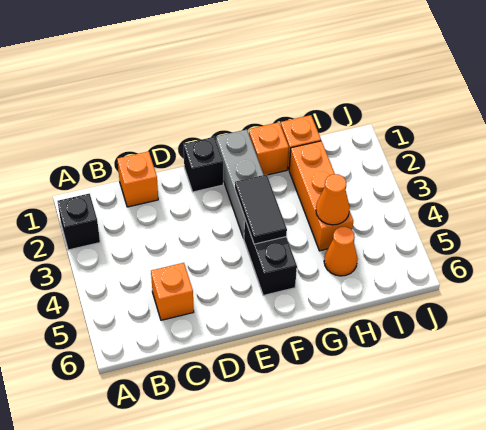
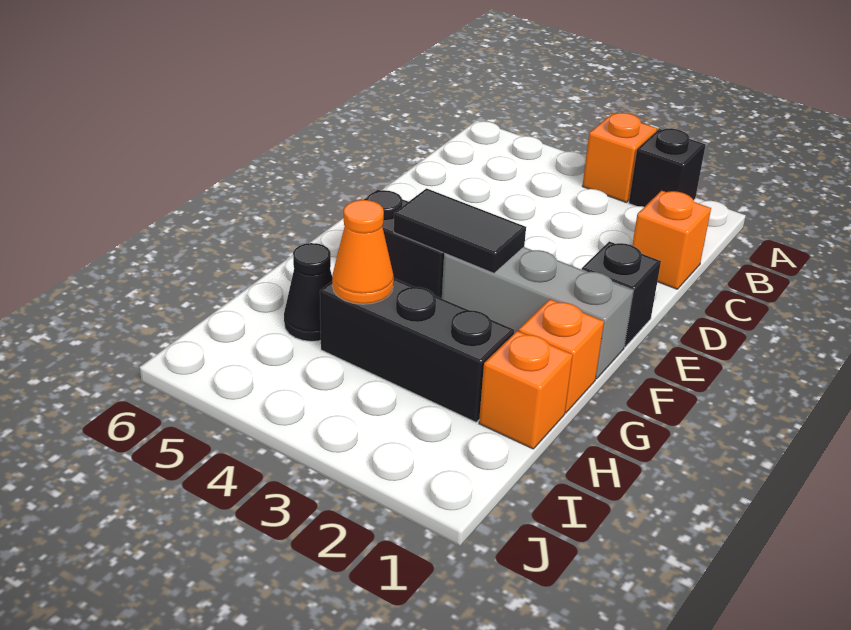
orange 1x1 brick [151,263,194,320] -> orange 1x1 brick moved to [583,113,657,202]
orange 1x3 brick [289,141,353,251] -> black 1x3 brick [320,279,514,422]
orange 1x1 cone [324,227,358,276] -> black 1x1 cone [284,243,332,341]

